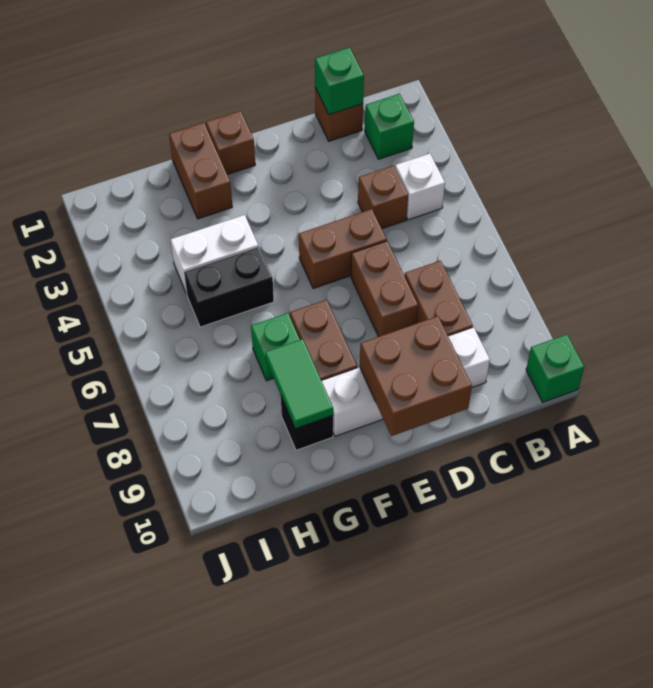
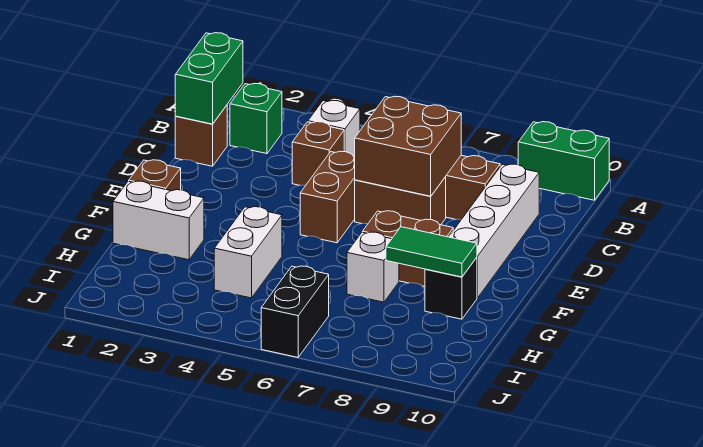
green 1x1 brick [526,334,584,402] -> green 1x2 brick [518,122,609,200]
green 1x1 brick [315,47,364,115] -> green 1x2 brick [175,33,243,124]
brown 2x2 brick [360,316,472,436] -> brown 2x2 brick moved to [355,96,462,196]
brown 1x2 brick [169,123,232,219] -> white 1x2 brick [113,181,204,260]
black 1x2 brick [184,247,274,327] -> black 1x2 brick moved to [261,266,329,357]
green 1x1 brick [251,313,300,381] -> white 1x1 brick [347,232,399,302]

